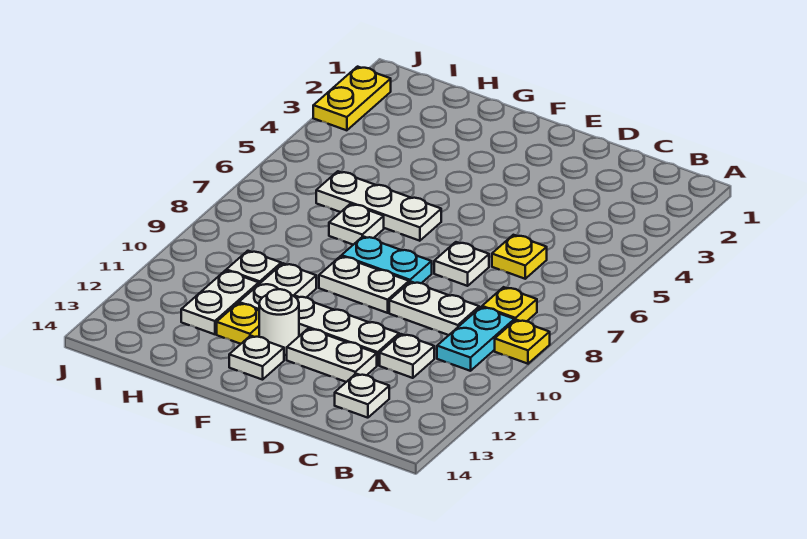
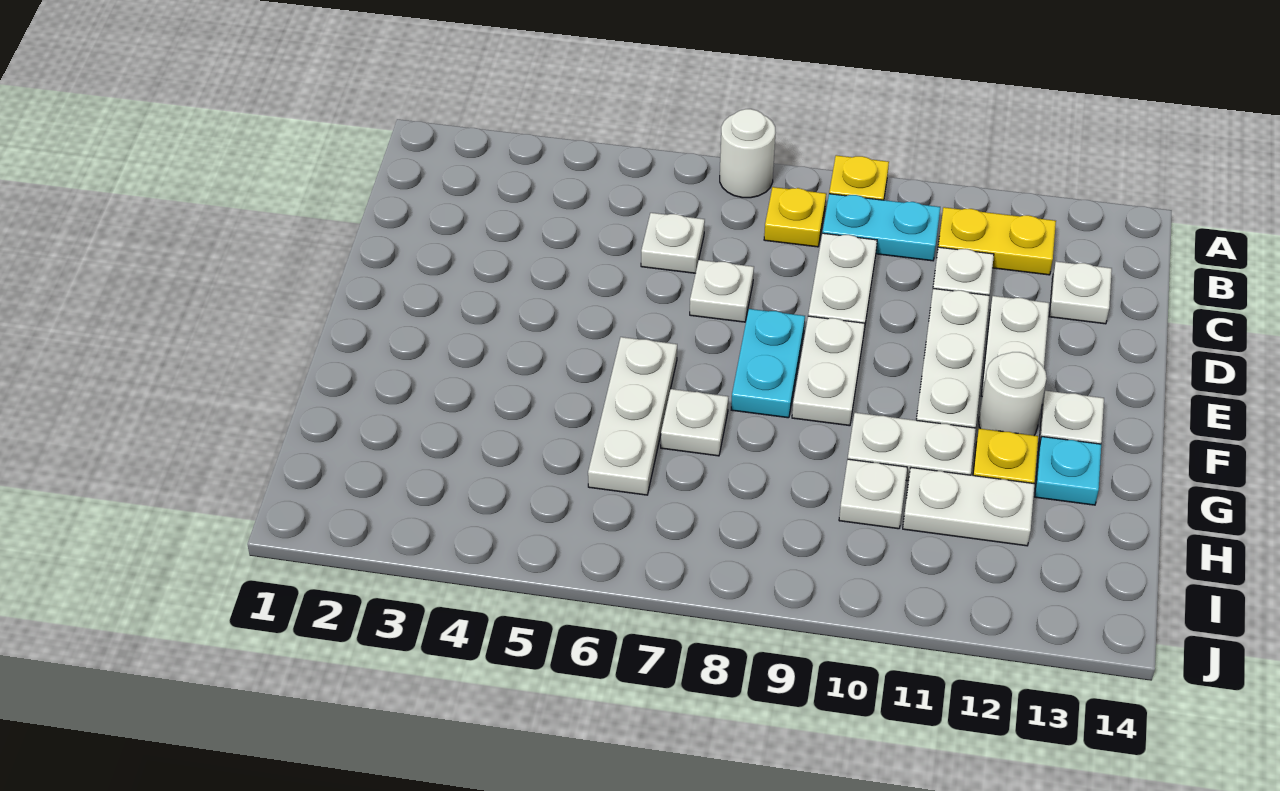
none -> white 1x1 round brick [720,109,776,198]
yellow 1x1 plate [492,235,547,279] -> white 1x1 plate [641,213,705,273]
none -> cyan 1x1 plate [1035,437,1101,505]
yellow 1x2 plate [313,67,391,130] -> yellow 1x2 plate moved to [938,207,1056,275]

